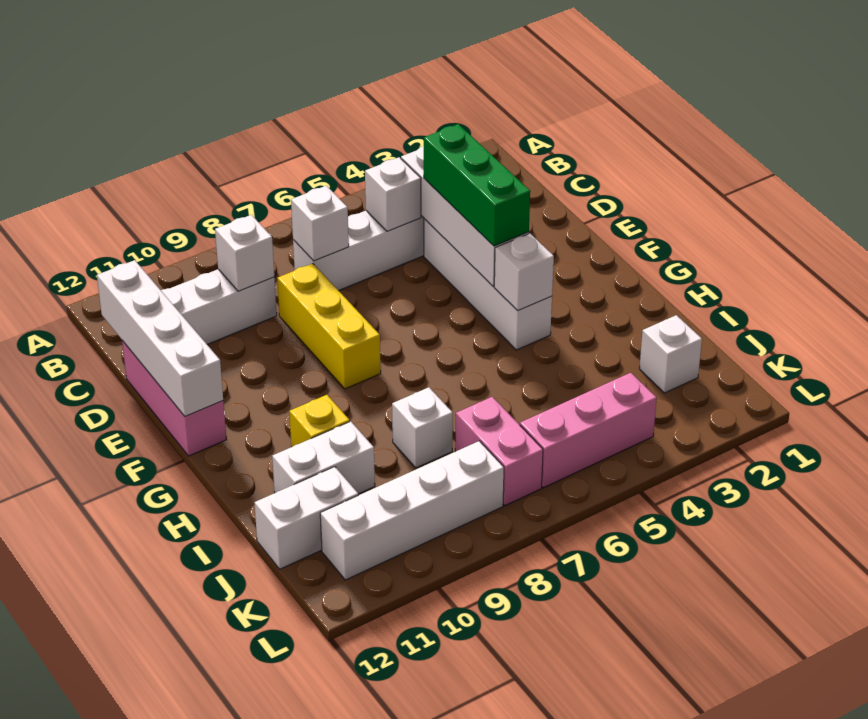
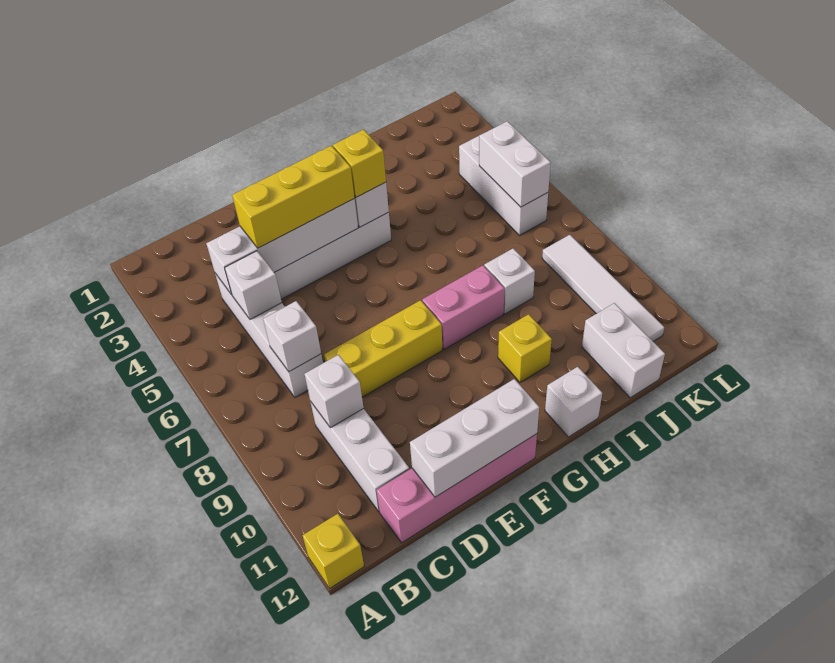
none -> yellow 1x1 brick [302,514,364,589]
white 1x4 brick [97,260,223,416] -> white 1x3 brick [410,379,539,497]
green 1x3 brick [424,124,530,246] -> yellow 1x3 brick [232,146,354,248]
pink 1x3 brick [122,340,227,456] -> pink 1x4 brick [376,434,537,543]
none -> yellow 1x1 brick [333,130,386,197]
white 1x2 brick [272,421,375,494] -> white 1x2 brick moved to [479,121,551,207]
white 1x1 brick [639,315,702,393] -> white 1x1 brick moved to [545,367,602,437]
pink 1x2 brick [455,397,543,506] -> pink 1x2 brick moved to [422,265,504,349]
pink 1x3 brick [520,373,657,488] -> white 1x3 brick [459,136,548,235]
white 1x4 brick [320,441,504,580] -> white 1x4 tile [542,235,664,341]

